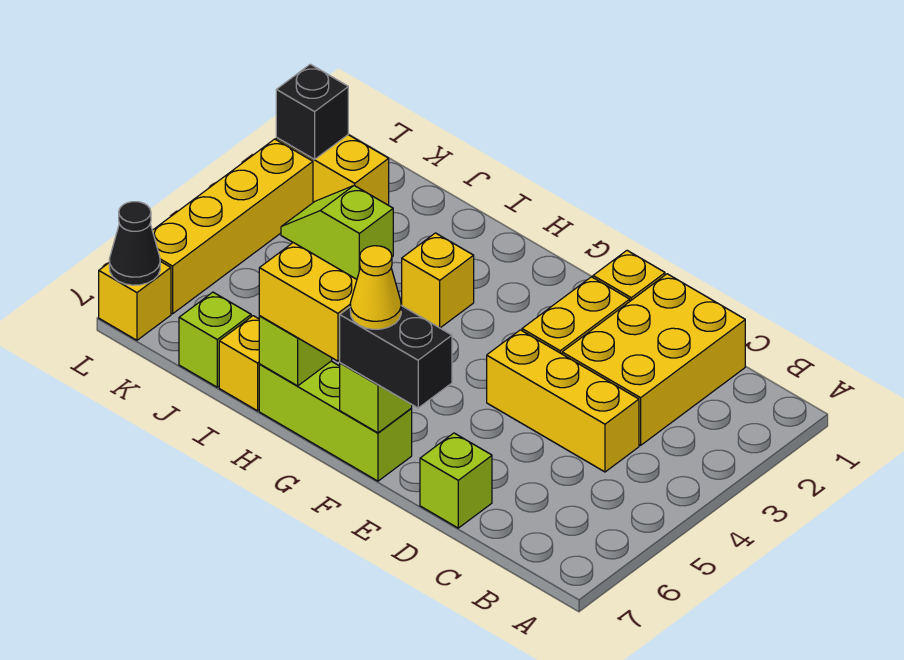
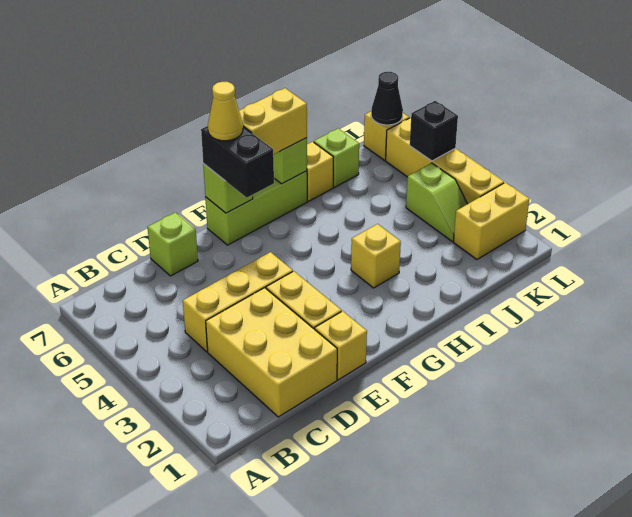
black 1x2 brick [340,306,452,408] -> black 1x2 brick turned to [201,126,274,197]
lime 1x2 slope [281,185,393,279] -> lime 1x2 slope turned to [406,163,467,241]
black 1x1 brick [276,64,348,159] -> black 1x1 brick moved to [410,101,458,161]

